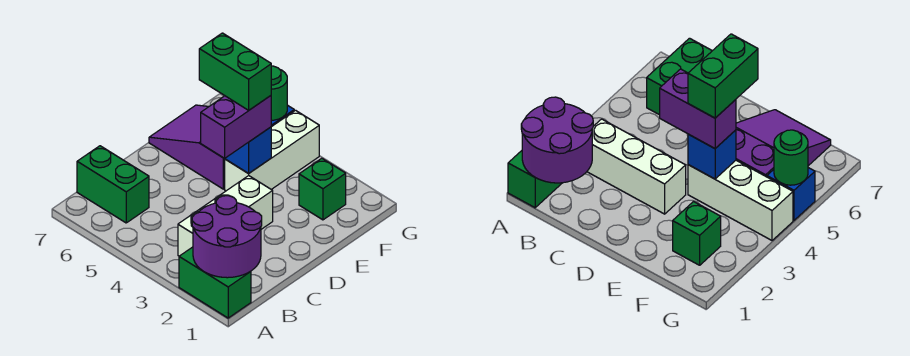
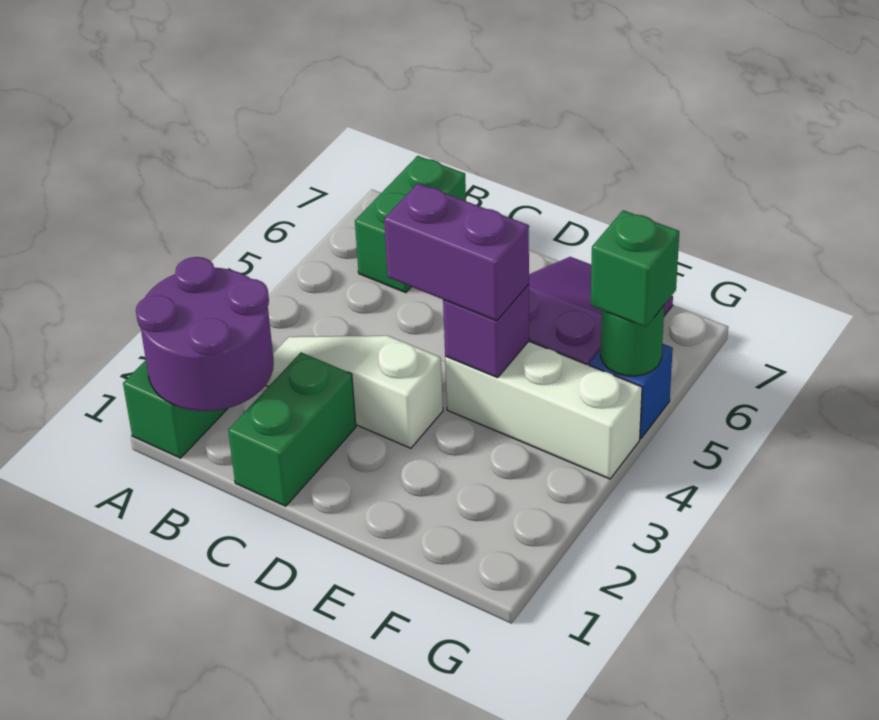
white 1x3 brick [178,176,273,256] -> white 1x3 slope [266,336,443,448]
blue 1x1 brick [225,127,271,174] -> purple 1x1 brick [443,285,529,378]
green 1x2 brick [199,33,271,110] -> green 1x2 brick moved to [228,352,356,506]
green 1x1 brick [299,158,346,220] -> green 1x1 brick moved to [591,210,679,327]

